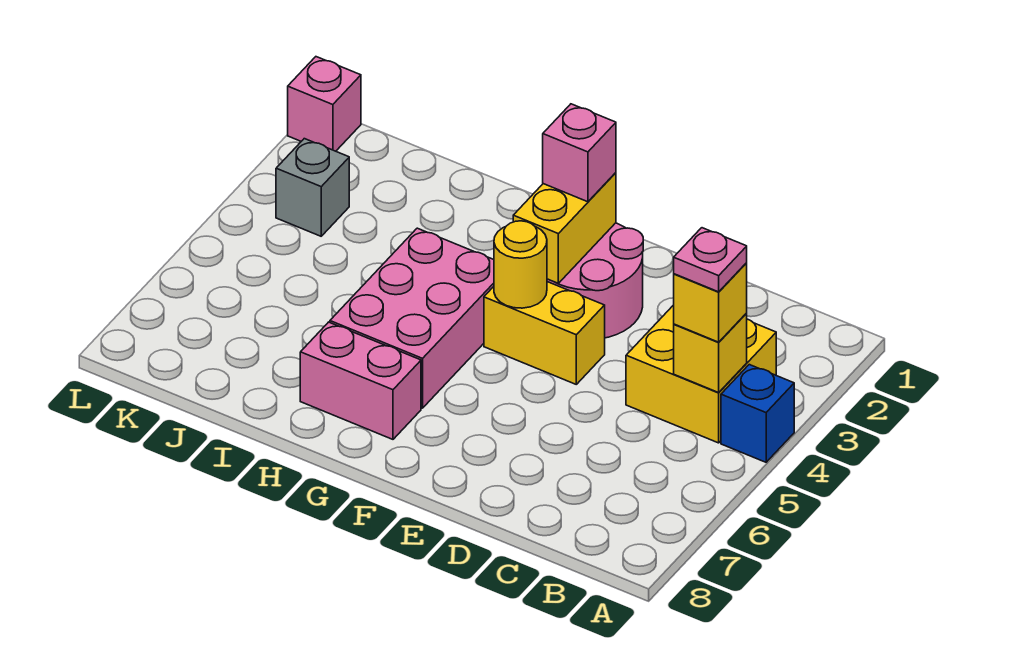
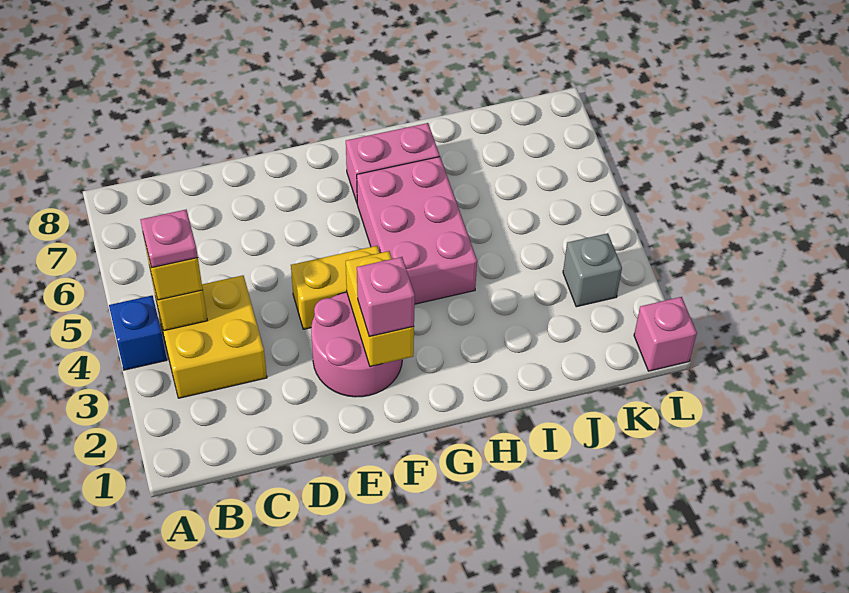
yellow 1x1 round brick [494,221,547,308] -> none

